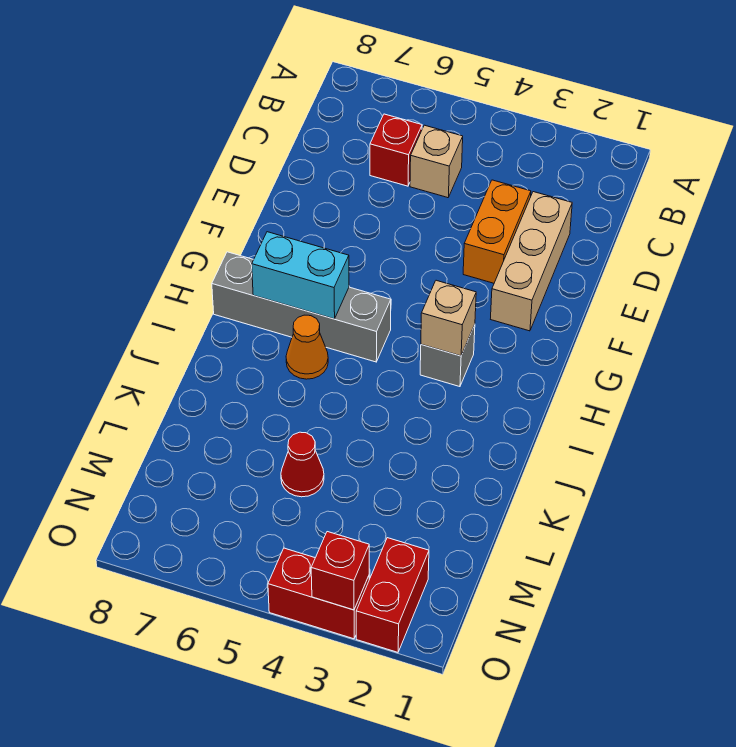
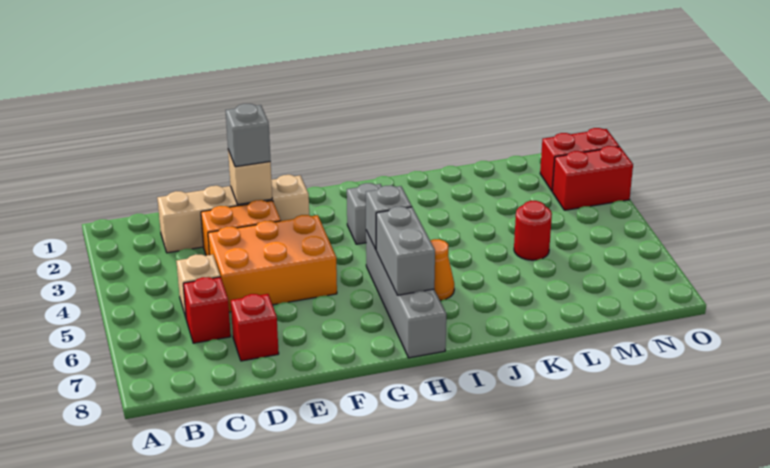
tan 1x3 brick [491,192,572,331] -> tan 1x4 brick [157,175,309,253]
none -> orange 2x3 brick [208,215,337,312]
none -> grey 1x1 brick [226,104,271,167]
tan 1x1 brick [421,280,476,356] -> tan 1x1 brick moved to [228,150,272,204]
none -> grey 1x1 brick [366,185,412,249]
cyan 1x2 brick [252,232,349,319] -> grey 1x2 brick [376,207,435,295]
red 1x1 cone [281,432,324,497] -> red 1x1 round brick [514,201,552,260]
red 1x2 brick [268,548,369,639] -> red 1x2 brick turned to [552,146,633,210]
red 1x1 brick [311,532,369,610] -> red 1x1 brick moved to [231,294,279,361]

